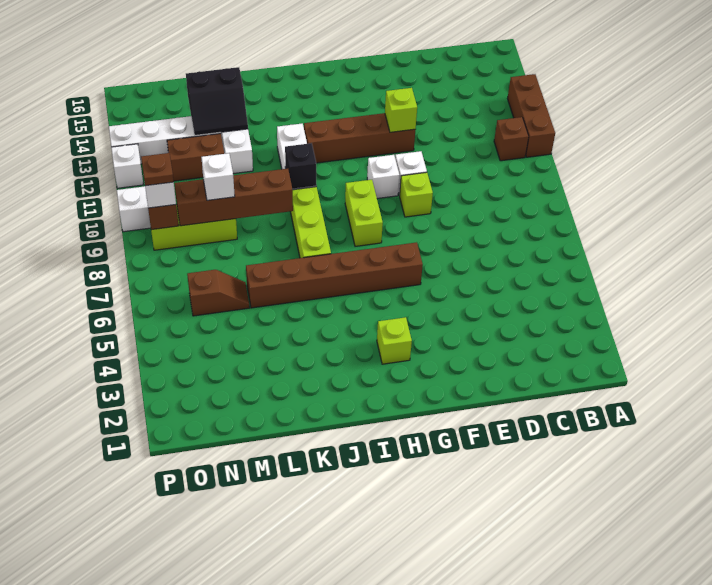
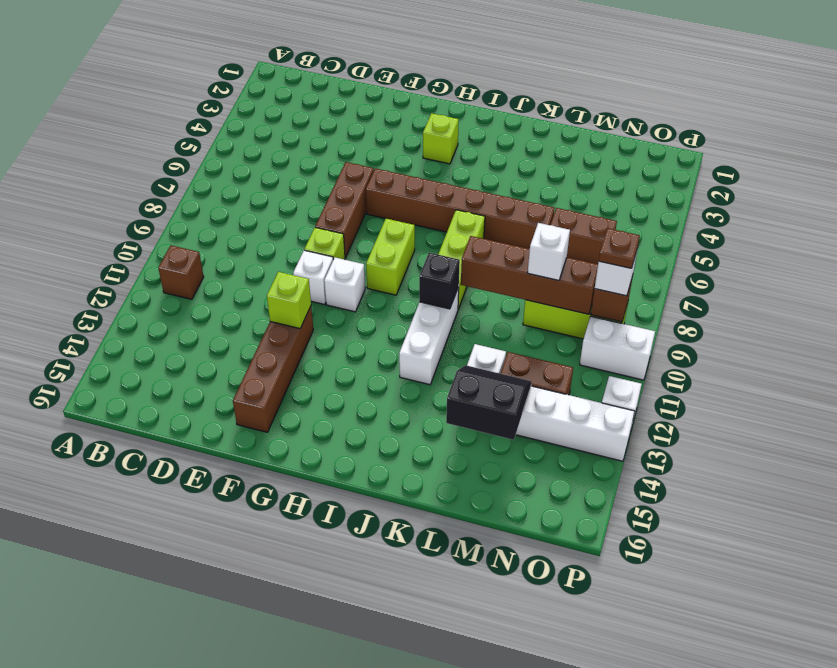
brown 1x3 brick [508,74,555,157] -> brown 1x3 brick moved to [315,162,374,258]
brown 1x4 brick [304,113,415,163] -> brown 1x4 brick turned to [233,306,313,432]
brown 1x2 slope [187,270,250,316] -> brown 1x2 brick [551,208,617,264]

